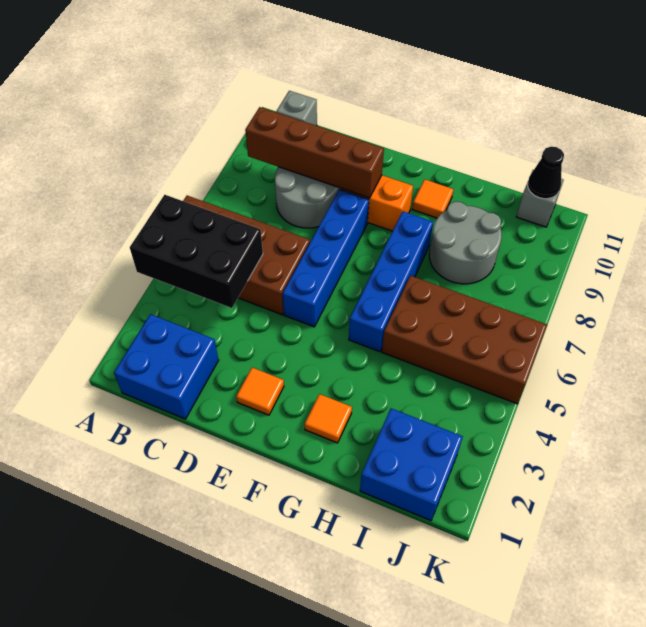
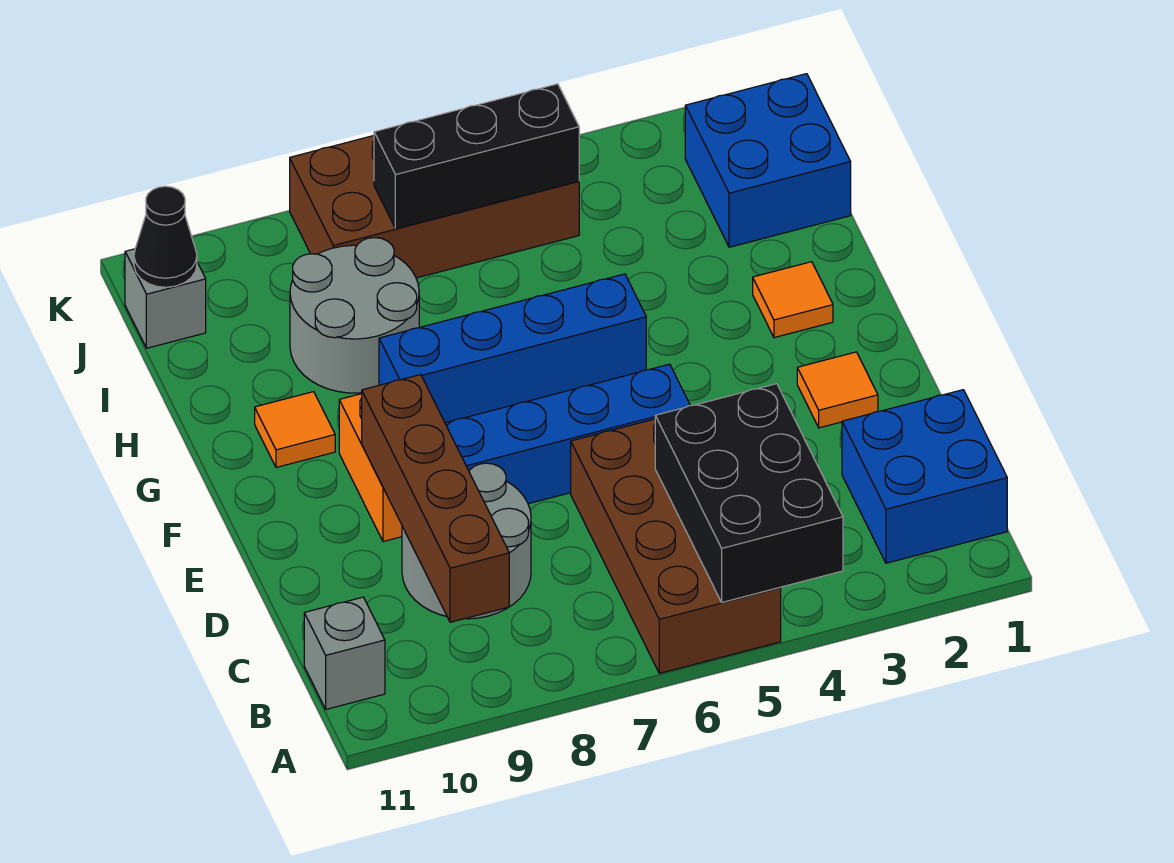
brown 2x4 brick [382,276,547,404] -> brown 2x4 brick turned to [290,136,579,278]
none -> black 1x3 brick [374,84,579,229]

